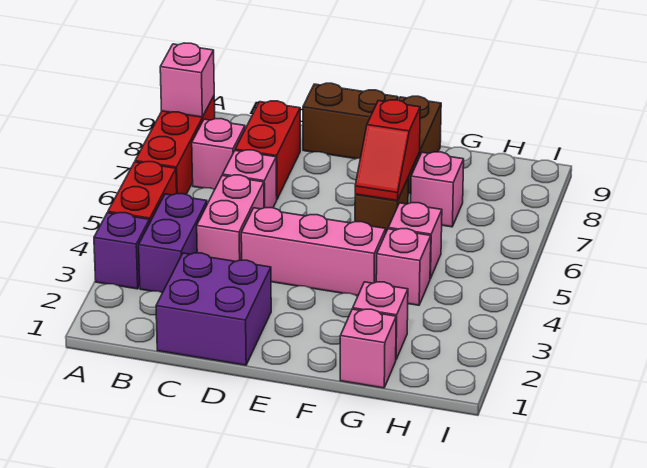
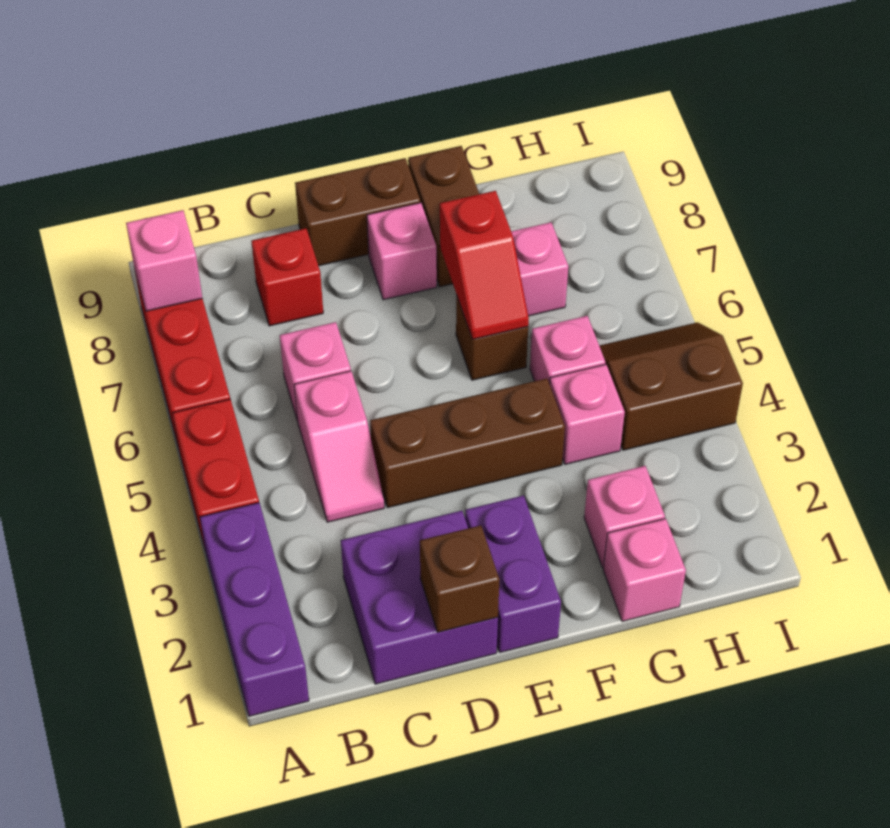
purple 1x1 brick [94,213,150,289] -> purple 1x3 brick [200,503,309,716]
purple 1x2 brick [139,194,207,293] -> purple 1x2 brick moved to [465,495,561,652]
pink 1x1 brick [192,119,245,189] -> pink 1x1 brick moved to [367,203,437,300]
pink 1x2 brick [197,175,264,261] -> pink 1x2 slope [294,371,384,522]
red 1x2 brick [235,101,300,199] -> red 1x1 brick [251,228,323,326]
none -> brown 1x1 brick [420,525,500,632]
pink 1x3 brick [241,208,386,296] -> brown 1x3 brick [370,378,565,508]
none -> brown 2x2 slope [599,322,743,450]

